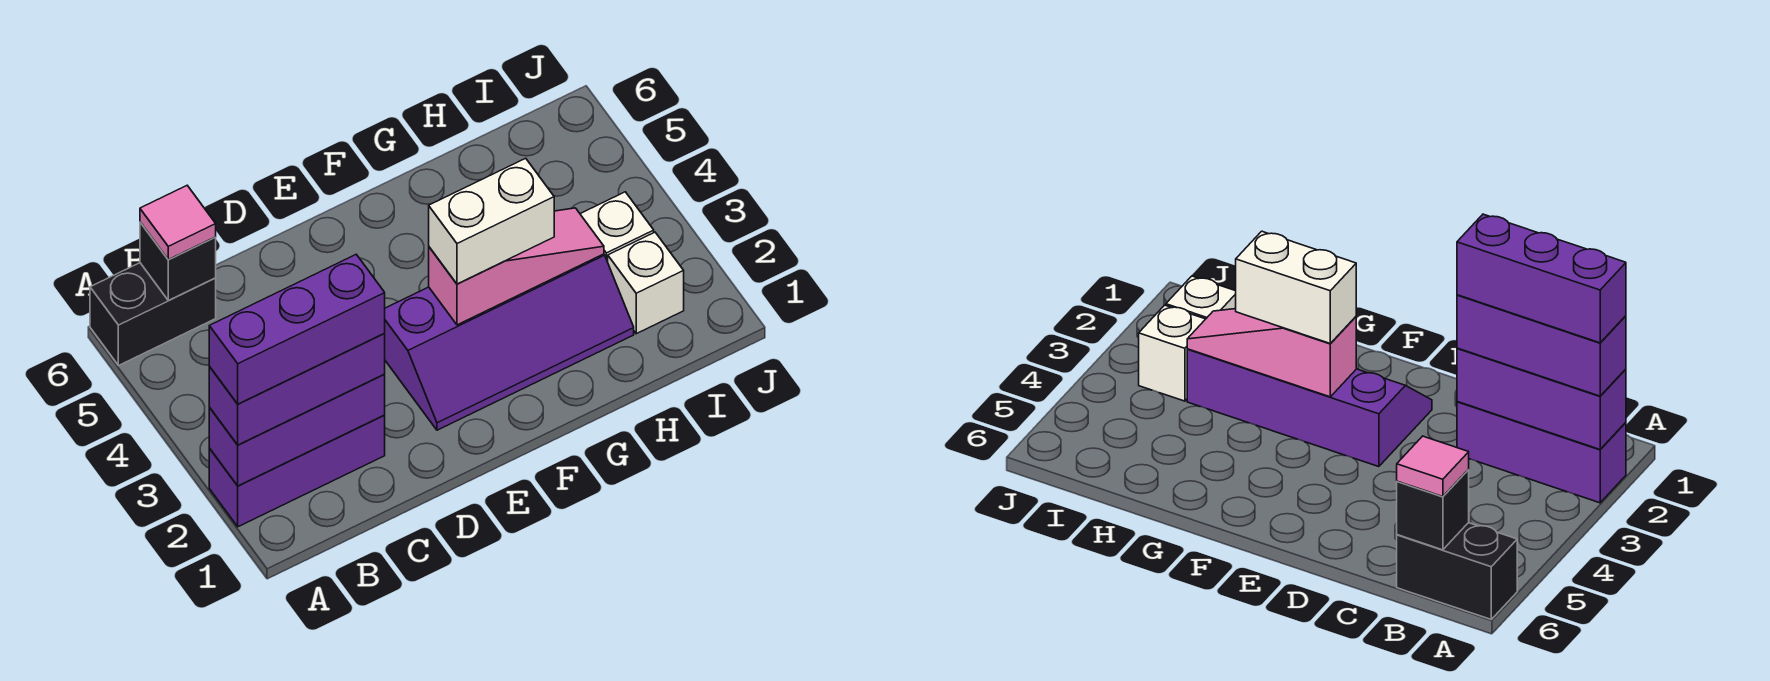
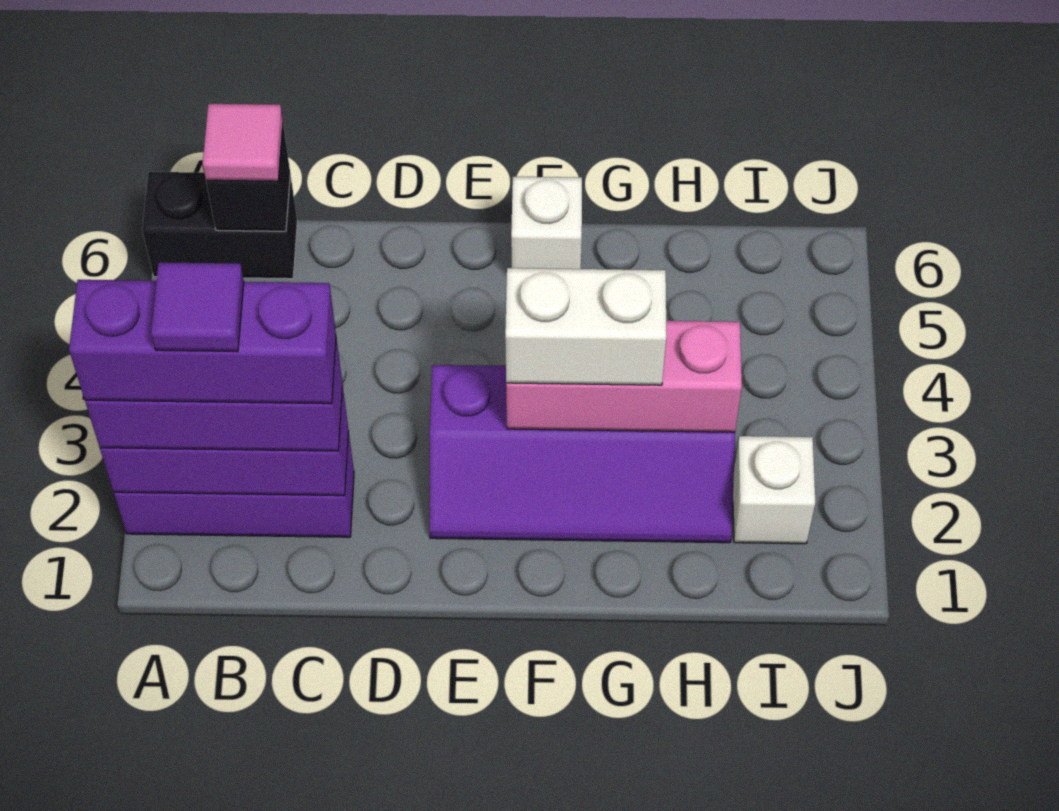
none -> purple 1x1 tile [151,262,244,352]
pink 1x3 slope [429,208,604,325] -> pink 1x3 brick [506,321,742,432]
white 1x1 brick [580,192,654,262] -> white 1x1 brick moved to [511,177,582,269]

